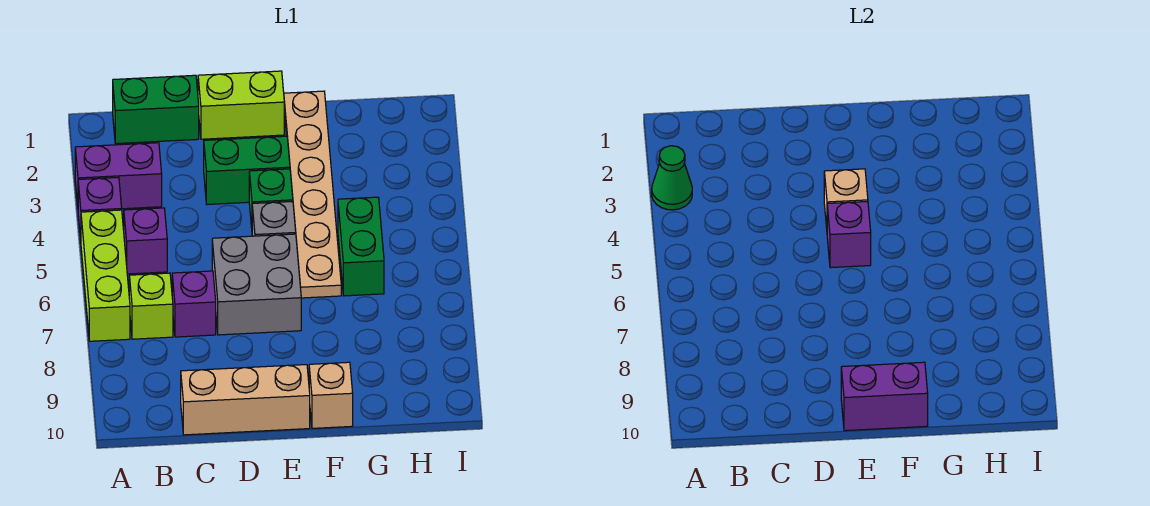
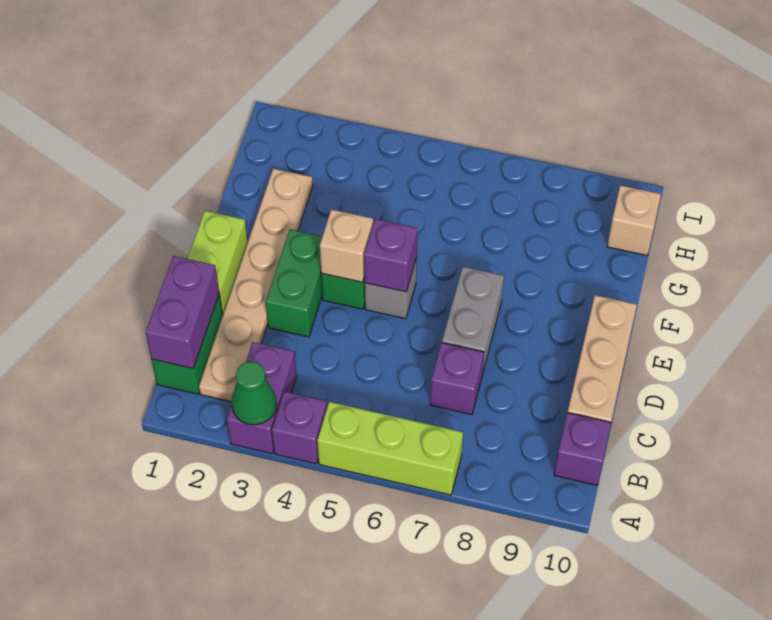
purple 1x1 brick [124,208,167,274] -> purple 1x1 brick moved to [554,413,611,485]
lime 1x1 brick [129,273,173,339] -> none
grey 2x2 brick [212,234,301,335] -> grey 1x2 brick [442,267,504,375]
purple 1x2 brick [841,362,928,431] -> purple 1x2 brick moved to [146,256,219,368]
tan 1x6 plate [284,91,341,298] -> tan 1x6 plate turned to [199,169,313,402]
tan 1x1 brick [309,362,353,428] -> tan 1x1 brick moved to [607,185,661,255]
green 1x2 brick [338,197,384,296] -> none

